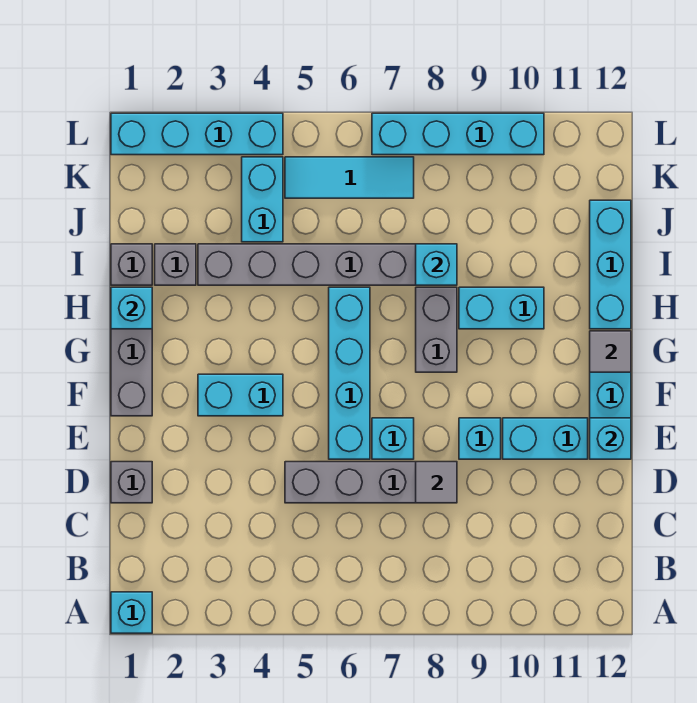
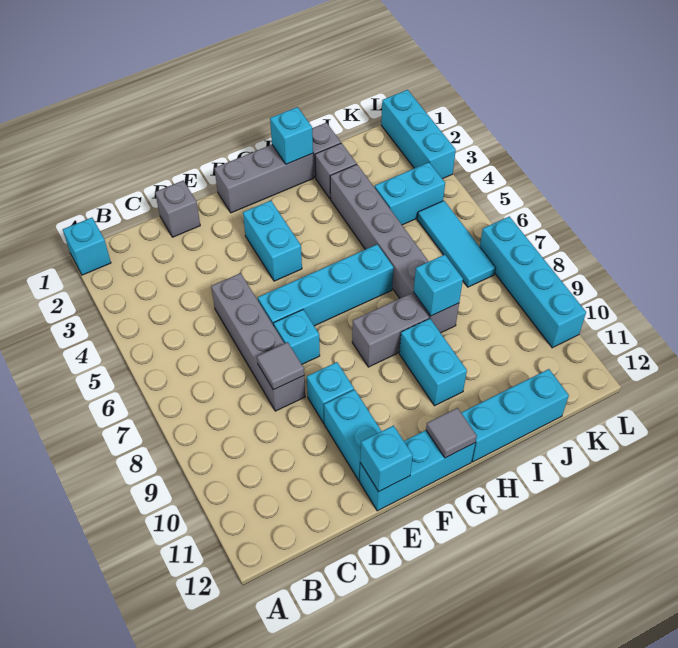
cyan 1x4 brick [111,113,283,155] -> cyan 1x3 brick [381,90,456,179]

